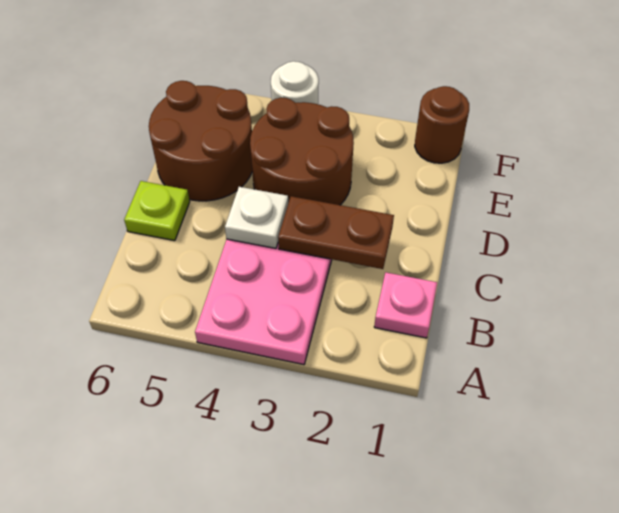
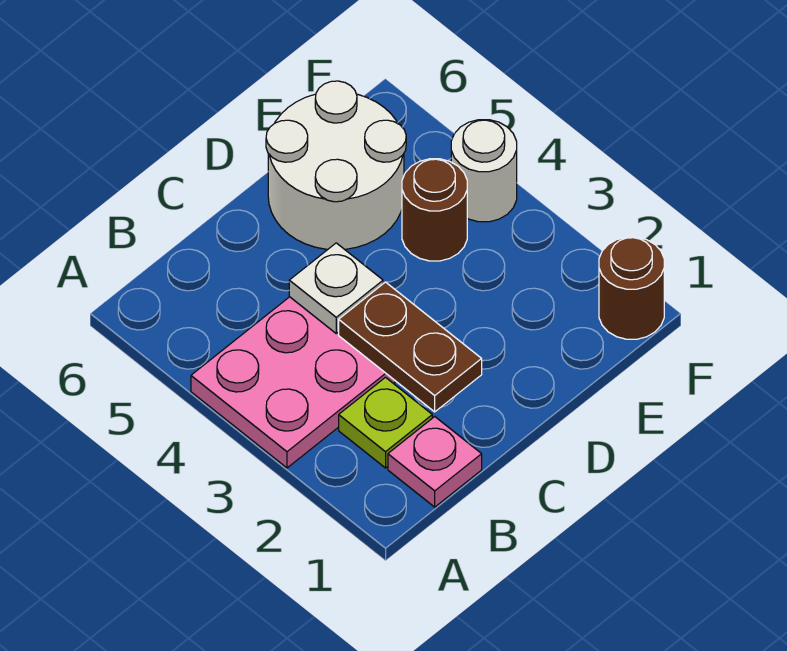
lime 1x1 plate [124,181,190,241] -> lime 1x1 plate moved to [339,377,432,468]
brown 2x2 round brick [250,98,354,205] -> brown 1x1 round brick [402,159,467,261]
brown 2x2 round brick [149,81,252,201] -> white 2x2 round brick [266,81,406,249]

